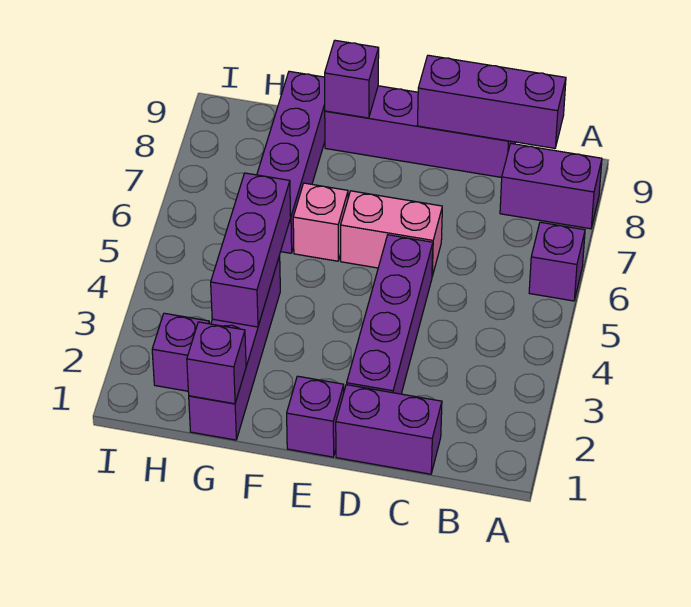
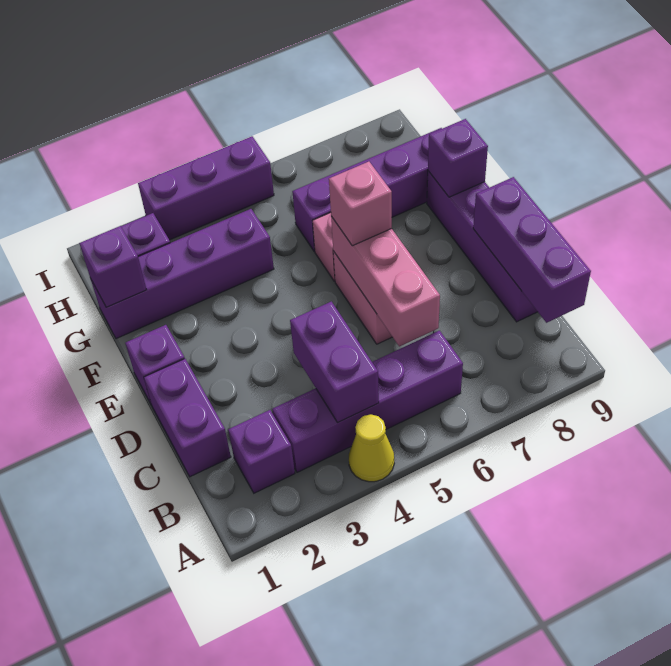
none -> yellow 1x1 cone [349,414,394,482]
purple 1x1 brick [529,222,585,301] -> purple 1x1 brick moved to [228,410,295,493]
purple 1x2 brick [500,144,602,229] -> purple 1x2 brick moved to [290,301,379,423]
none -> pink 1x3 brick [331,216,440,346]
purple 1x4 brick [347,235,433,394] -> purple 1x4 brick moved to [272,331,463,472]
none -> pink 1x1 brick [329,162,392,246]
purple 1x3 brick [211,173,291,327] -> purple 1x3 brick moved to [138,136,274,240]

